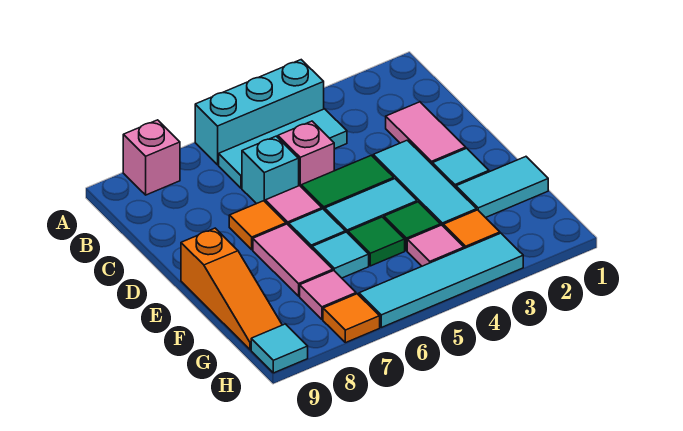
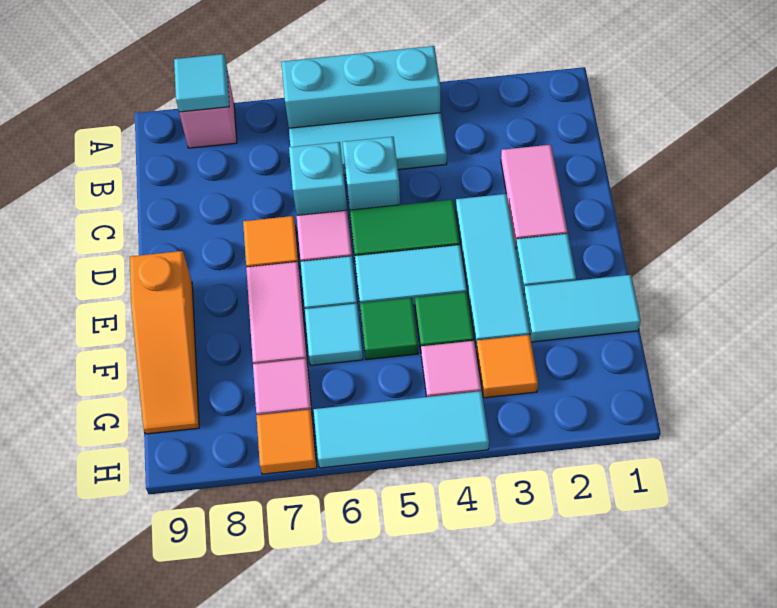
pink 1x1 brick [278,121,334,186] -> cyan 1x1 brick [343,137,400,210]
cyan 1x4 tile [359,233,523,327] -> cyan 1x3 tile [314,391,489,468]
cyan 1x1 tile [251,324,308,373] -> cyan 1x1 tile moved to [174,54,229,112]

